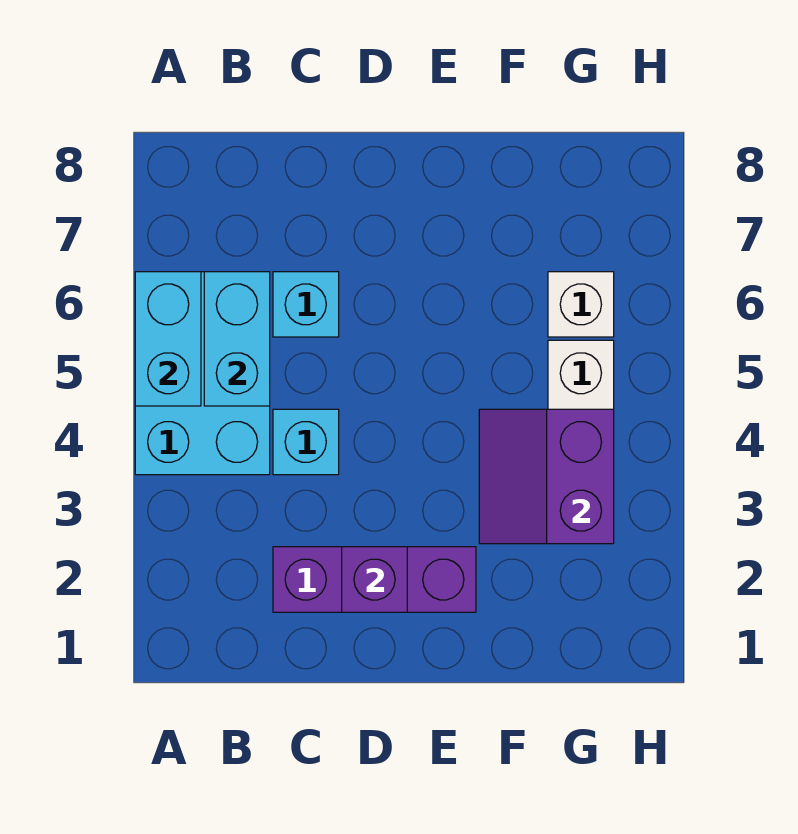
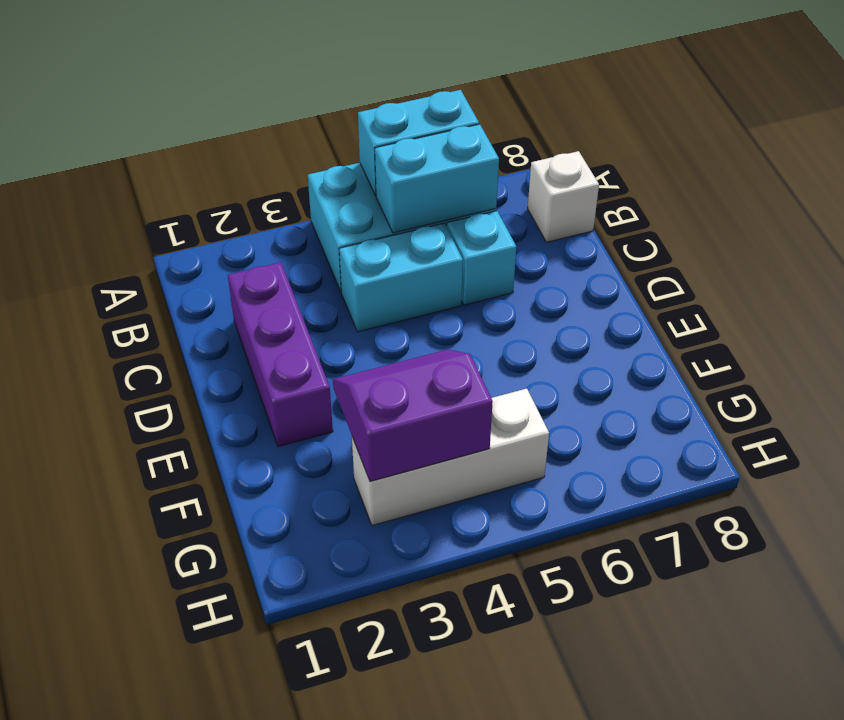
cyan 1x1 brick [273,409,339,475] -> cyan 1x2 brick [339,223,463,332]
purple 1x1 brick [342,547,407,612] -> none
white 1x1 brick [548,272,614,337] -> white 1x1 brick moved to [528,151,599,242]

